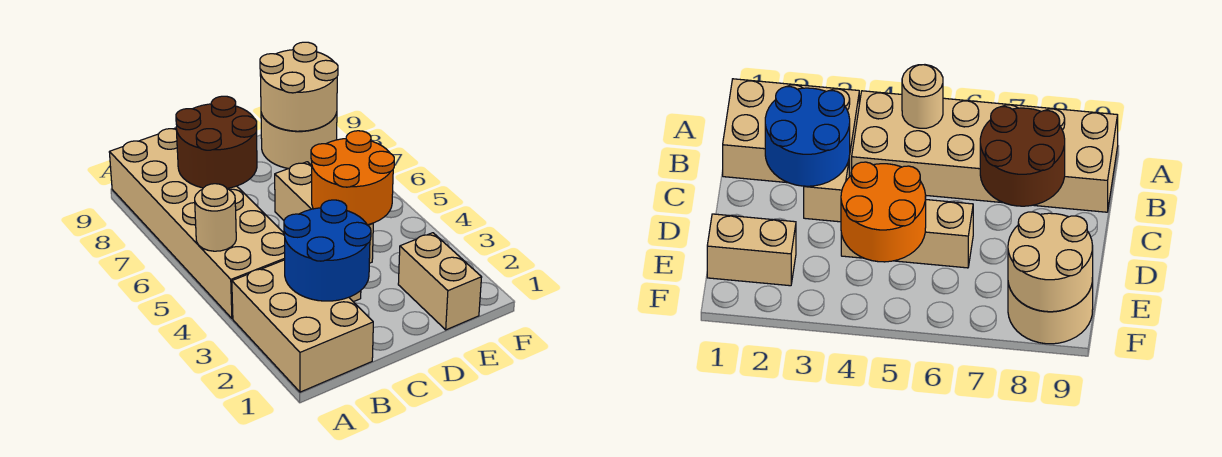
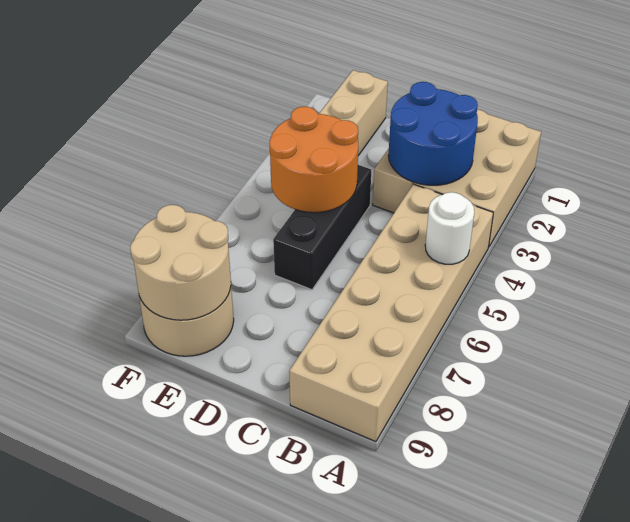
tan 1x1 round brick [195,184,236,251] -> white 1x1 round brick [425,192,474,264]
brown 2x2 round brick [176,96,257,188] -> none
tan 1x3 brick [275,162,373,263] -> black 1x3 brick [273,165,371,290]

